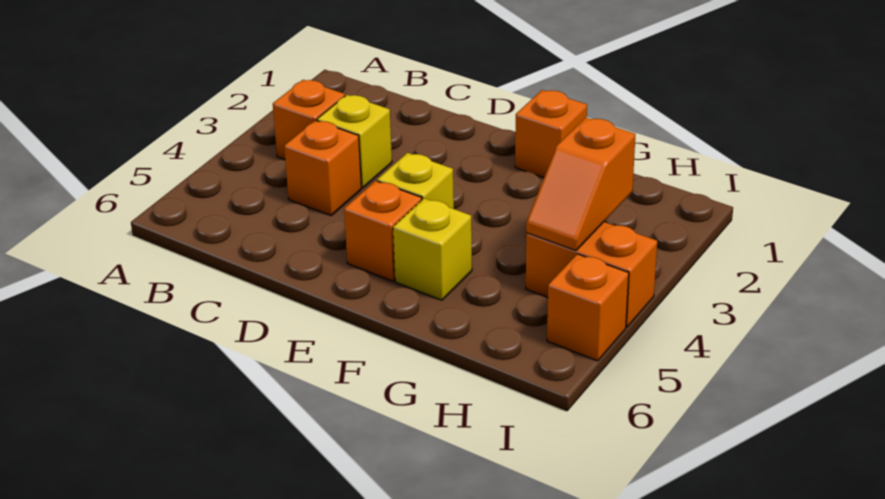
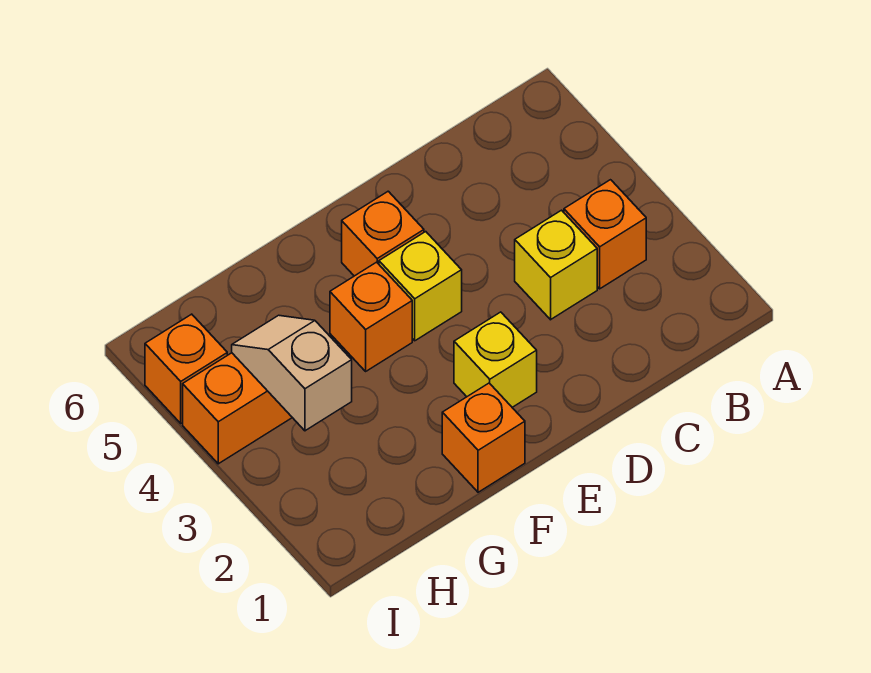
orange 1x1 brick [284,120,361,216] -> orange 1x1 brick moved to [330,262,412,371]
yellow 1x1 brick [393,198,472,300] -> yellow 1x1 brick moved to [454,312,537,407]
orange 1x2 slope [526,118,636,251] -> tan 1x2 slope [232,315,352,431]

